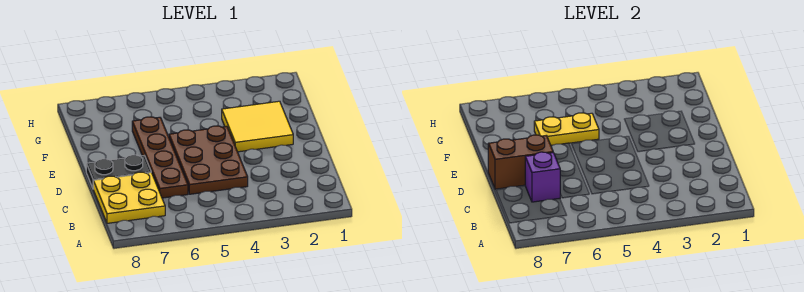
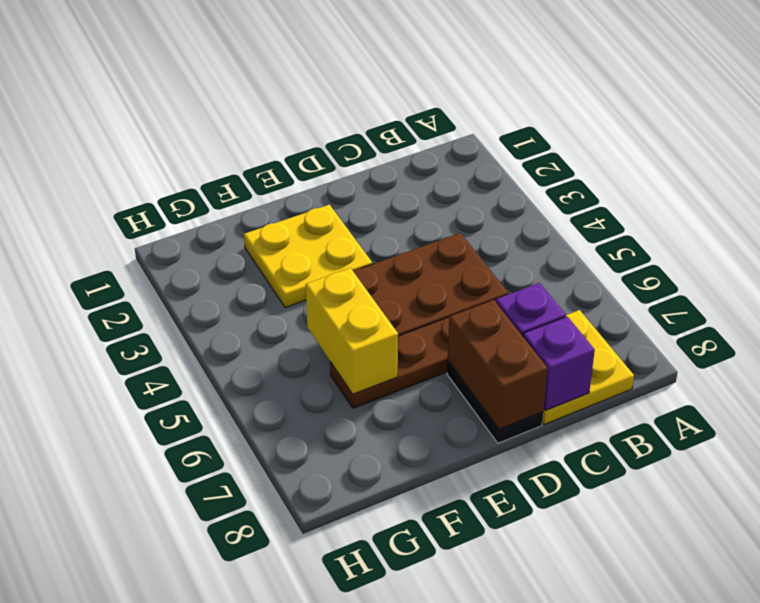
none -> purple 1x1 brick [523,317,595,410]
yellow 2x2 tile [222,101,293,152] -> yellow 2x2 plate [244,205,372,308]
yellow 1x2 plate [534,113,599,145] -> yellow 1x2 brick [306,268,398,394]

